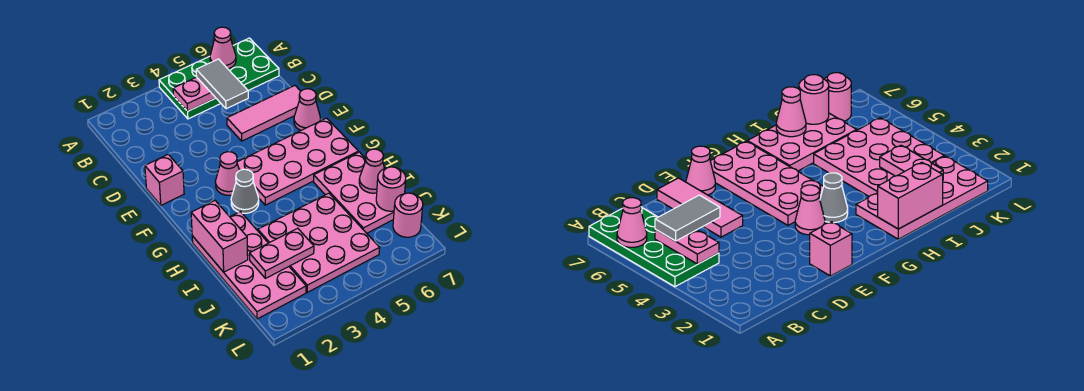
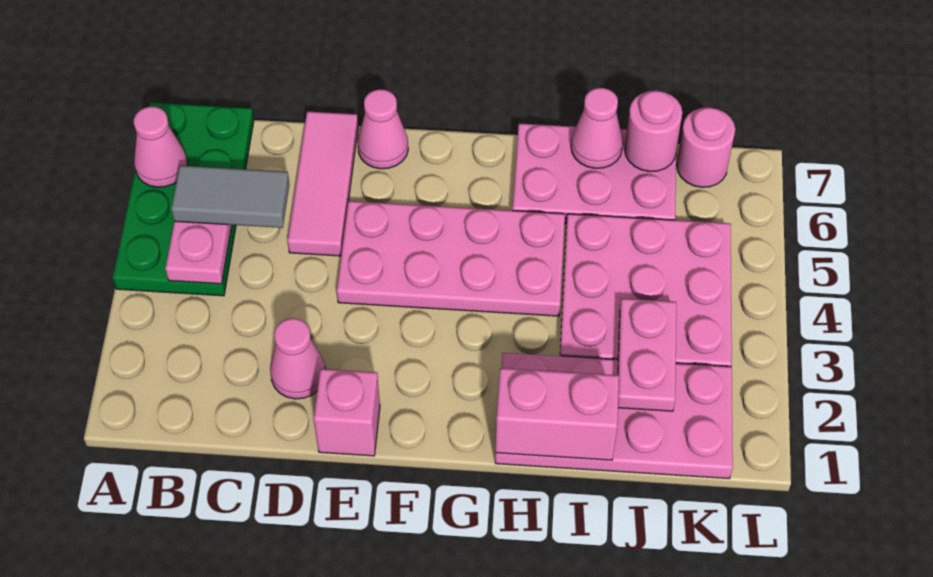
pink 1x1 cone [215,152,240,195] -> pink 1x1 cone moved to [270,318,325,399]
pink 2x4 plate [237,118,359,205] -> pink 2x4 plate turned to [337,201,565,316]
grey 1x1 cone [231,169,259,213] -> none

